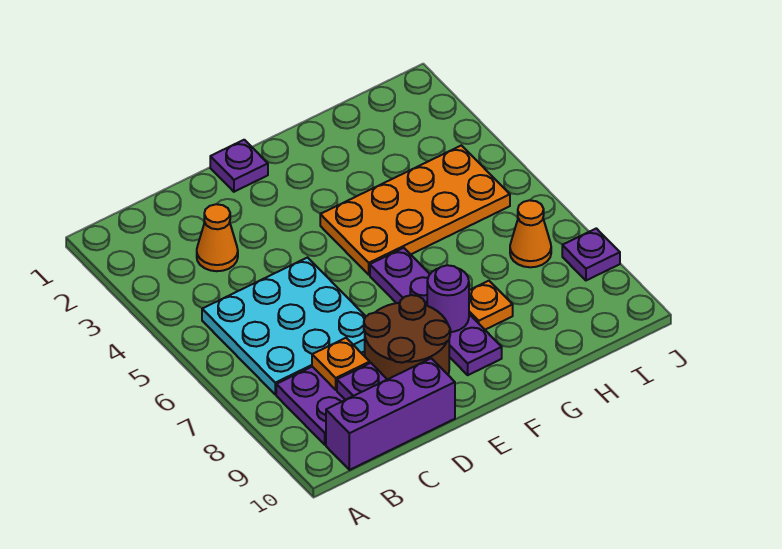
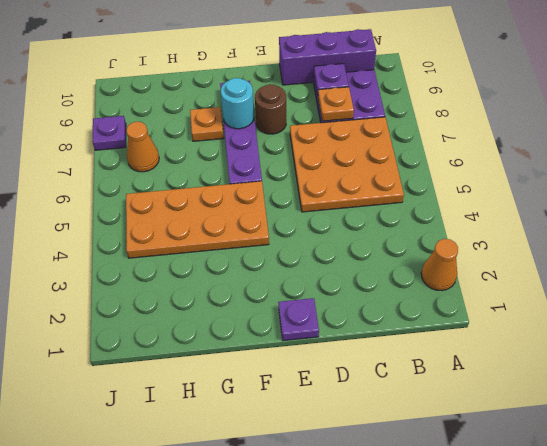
cyan 3x3 plate [202,258,366,394] -> orange 3x3 plate [290,117,404,212]
orange 1x1 cone [197,204,238,271] -> orange 1x1 cone moved to [421,239,458,291]
brown 2x2 round brick [364,295,450,379] -> brown 1x1 round brick [255,84,286,134]
purple 1x1 round brick [427,265,469,332] -> cyan 1x1 round brick [221,78,254,129]

